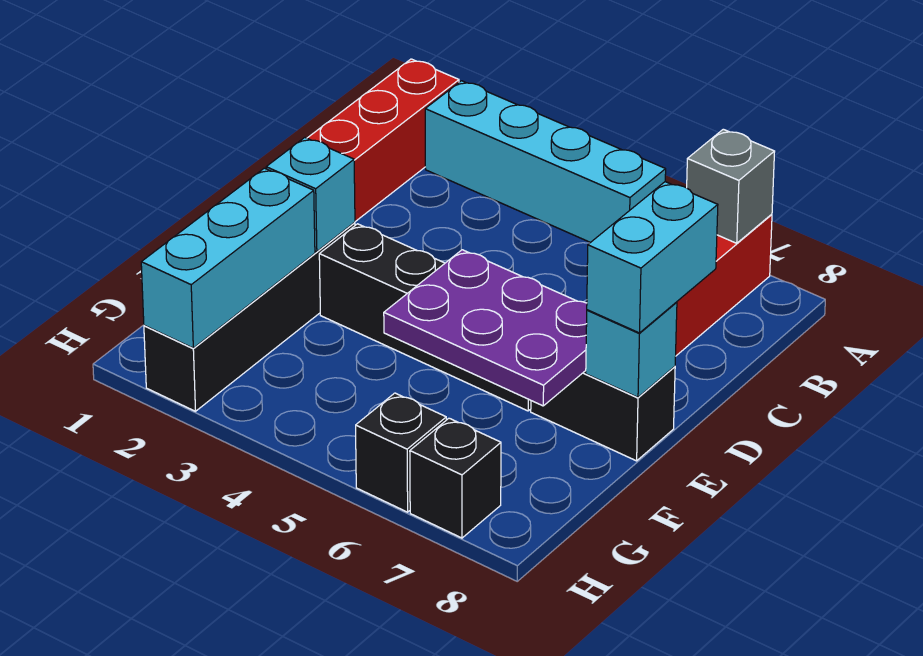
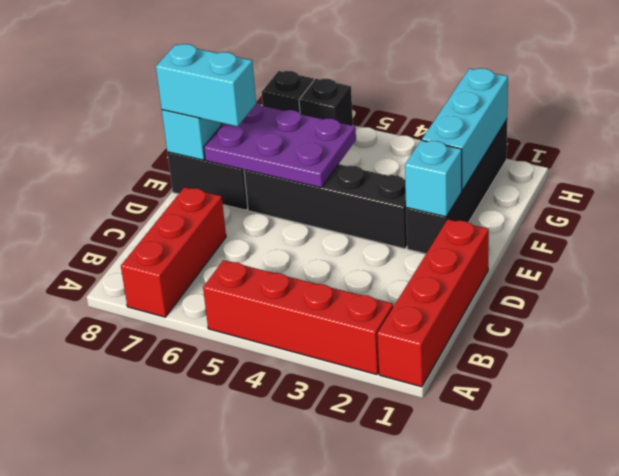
cyan 1x4 brick [425,81,666,243] -> red 1x4 brick [203,260,393,375]
grey 1x1 brick [687,129,775,243] -> none
cyan 1x2 brick [587,182,718,333] -> cyan 1x2 brick turned to [156,44,256,127]

